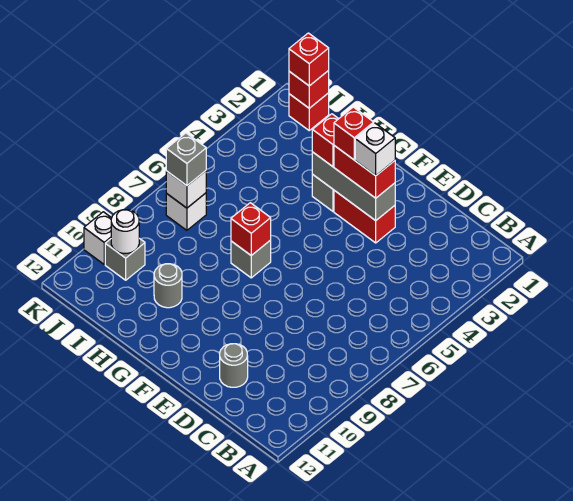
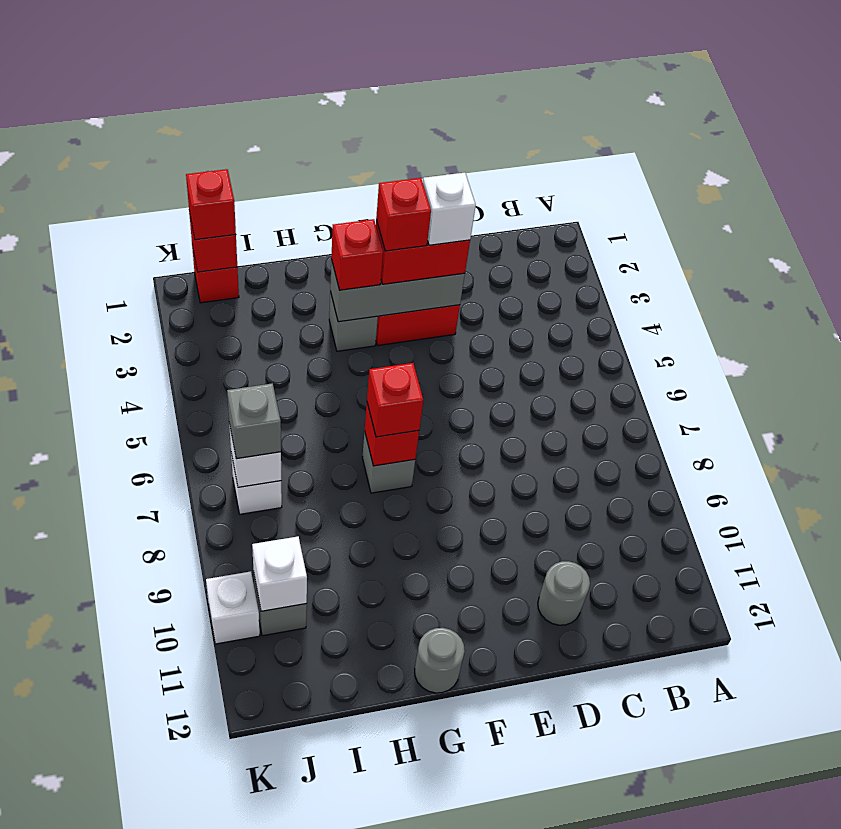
none -> red 1x1 brick [367,363,423,437]
grey 1x1 round brick [154,264,182,308] -> grey 1x1 round brick moved to [415,628,465,693]
white 1x1 round brick [111,210,139,254] -> white 1x1 brick [252,537,307,611]

